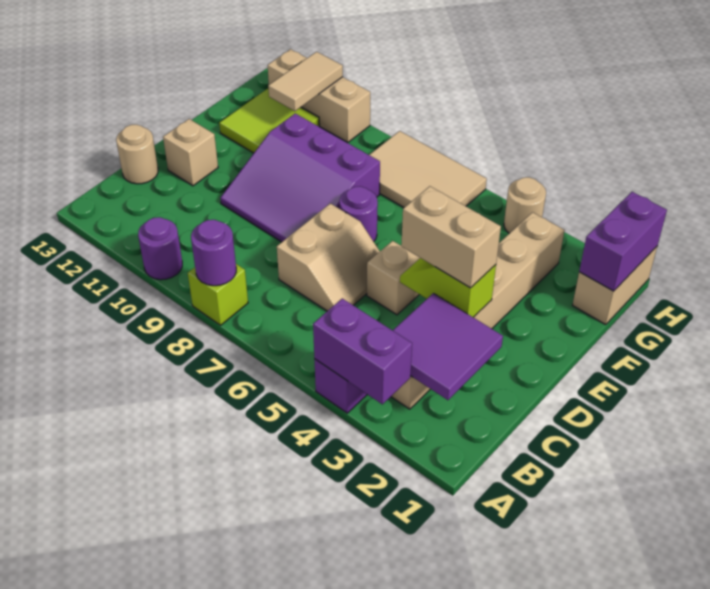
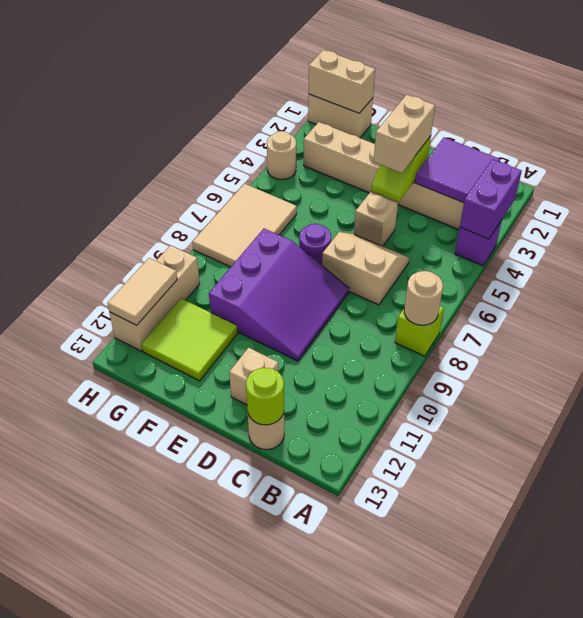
purple 1x1 round brick [191,220,236,286] -> tan 1x1 round brick [404,271,443,325]
purple 1x1 round brick [138,217,182,280] -> none
none -> lime 1x1 round brick [246,368,284,425]
purple 1x2 brick [579,192,667,291] -> tan 1x2 brick [308,50,375,113]
tan 1x2 tile [268,52,343,111] -> tan 1x2 tile turned to [107,258,177,325]

